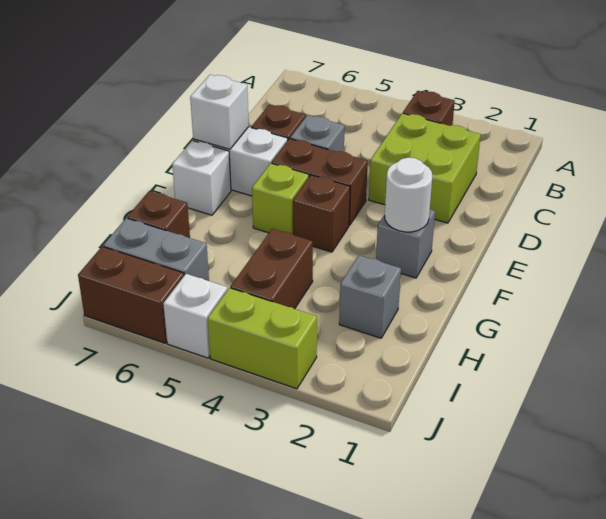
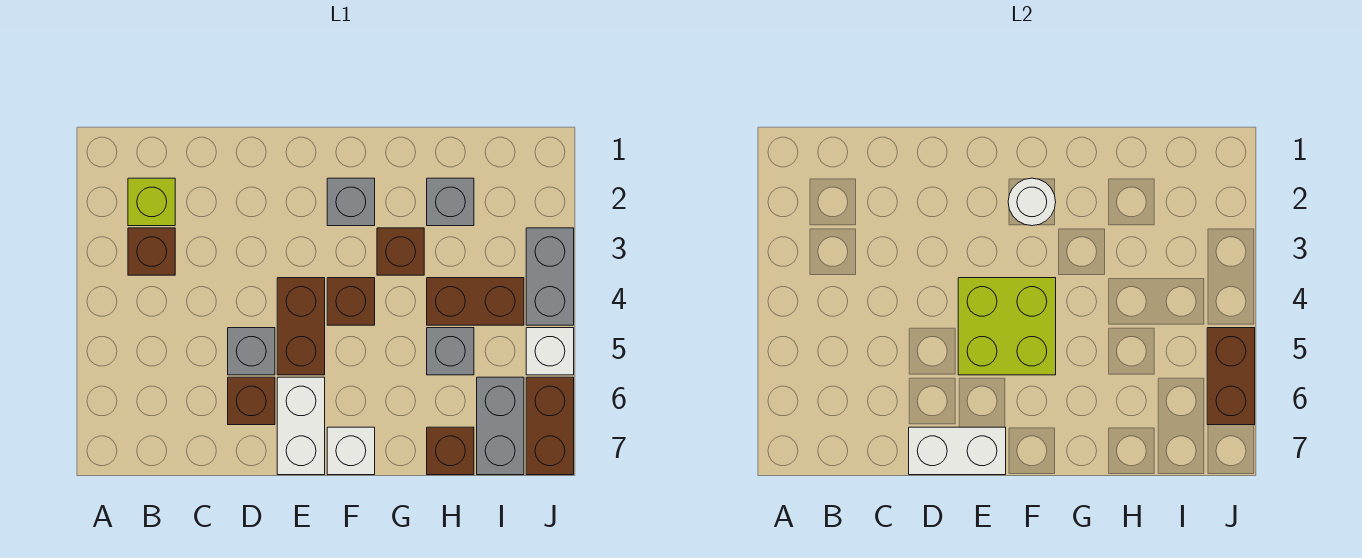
lime 2x2 brick [369,113,481,223] -> lime 2x2 brick moved to [958,278,1056,375]
white 1x1 brick [190,75,249,149] -> white 1x2 brick [909,427,1006,475]
lime 1x1 brick [252,163,309,234] -> lime 1x1 brick moved to [128,178,175,226]
none -> brown 1x1 brick [377,228,424,275]
none -> grey 1x1 brick [427,328,474,375]
lime 1x2 brick [208,288,317,389] -> grey 1x2 brick [526,228,574,325]
none -> brown 1x2 brick [1207,328,1255,425]

